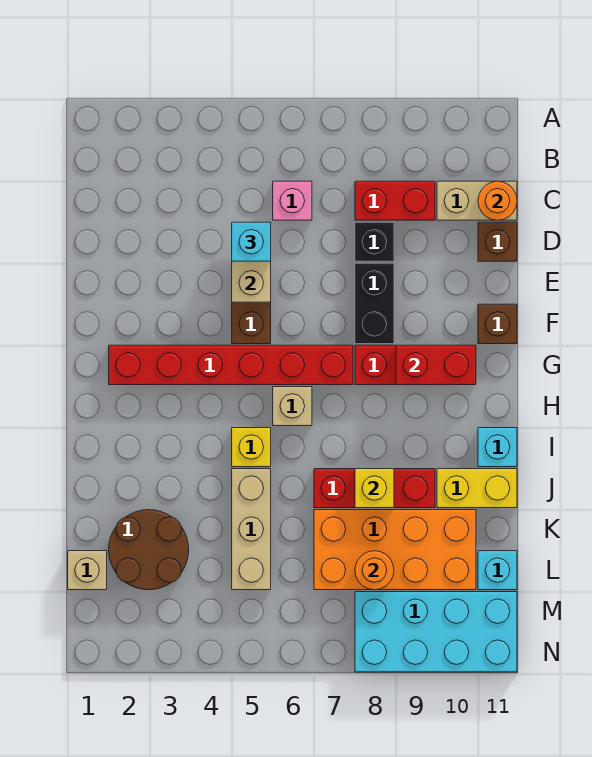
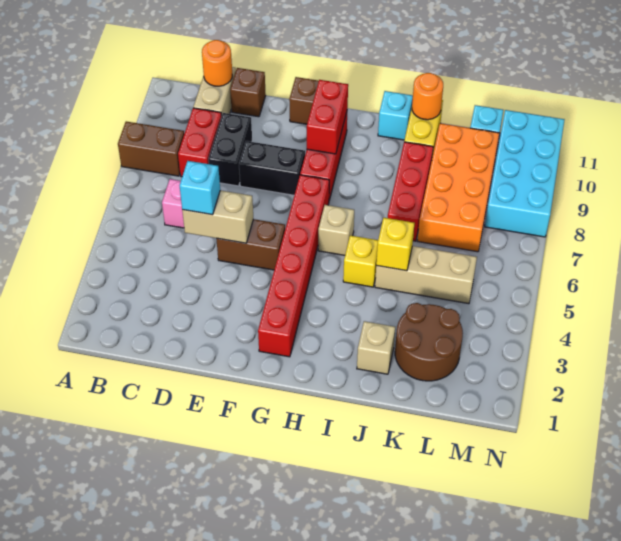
none -> brown 1x2 brick [118,121,184,176]
black 1x1 brick [355,222,394,261] -> black 1x2 brick [208,113,252,186]
yellow 1x1 brick [355,469,394,508] -> yellow 1x1 brick moved to [376,218,414,271]
tan 1x1 brick [68,551,107,590] -> tan 1x1 brick moved to [357,321,395,374]
orange 1x1 round brick [355,551,394,590] -> orange 1x1 round brick moved to [412,73,443,120]

